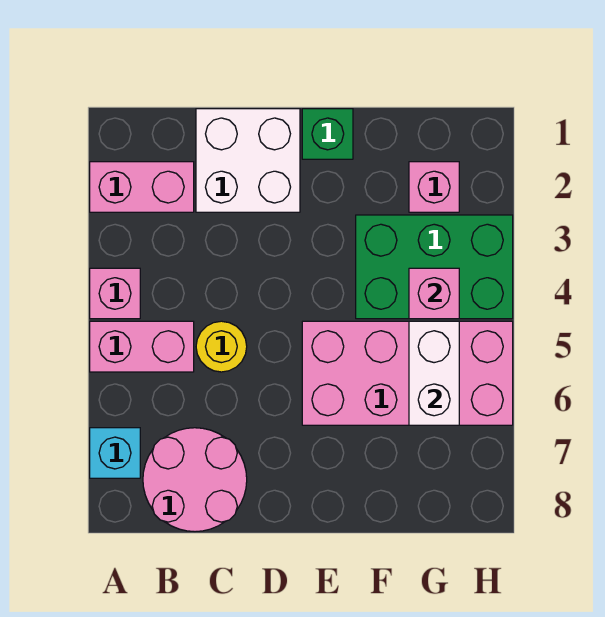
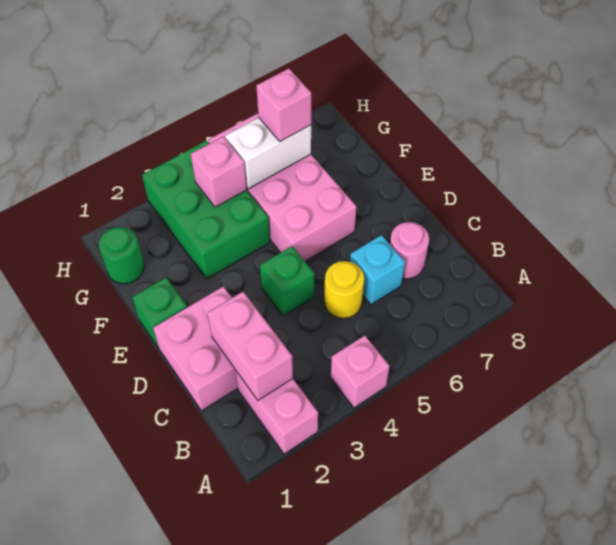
pink 1x2 brick [90,321,194,372] -> pink 1x2 brick moved to [207,292,293,400]
cyan 1x1 brick [90,428,140,478] -> cyan 1x1 brick moved to [350,235,405,305]
pink 2x2 round brick [143,428,247,532] -> pink 1x1 round brick [390,222,429,279]
white 2x2 brick [196,109,300,212] -> pink 2x2 brick [153,286,238,411]
none -> green 1x1 brick [260,246,314,316]
none -> green 1x1 round brick [99,227,144,284]
pink 1x1 brick [409,162,459,212] -> pink 1x1 brick moved to [256,69,311,142]

